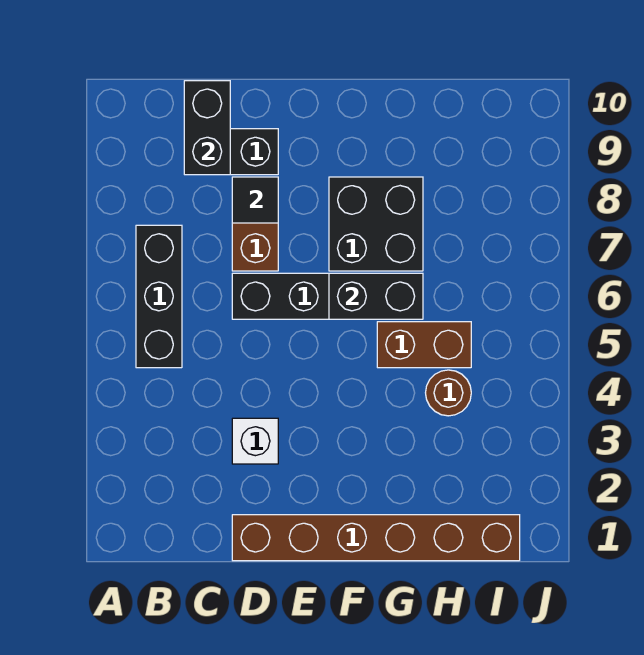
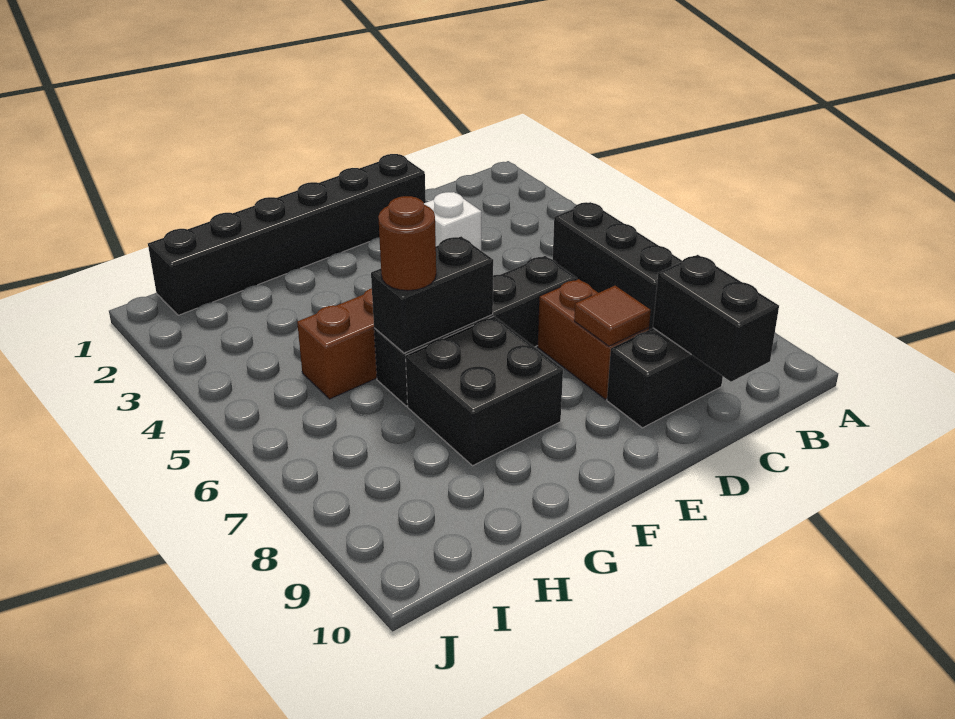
brown 1x6 brick [232,515,520,561] -> black 1x6 brick [148,154,426,315]
black 1x1 tile [232,177,278,223] -> brown 1x1 tile [574,286,651,346]
brown 1x1 round brick [426,370,471,416] -> brown 1x1 round brick moved to [378,196,436,291]

